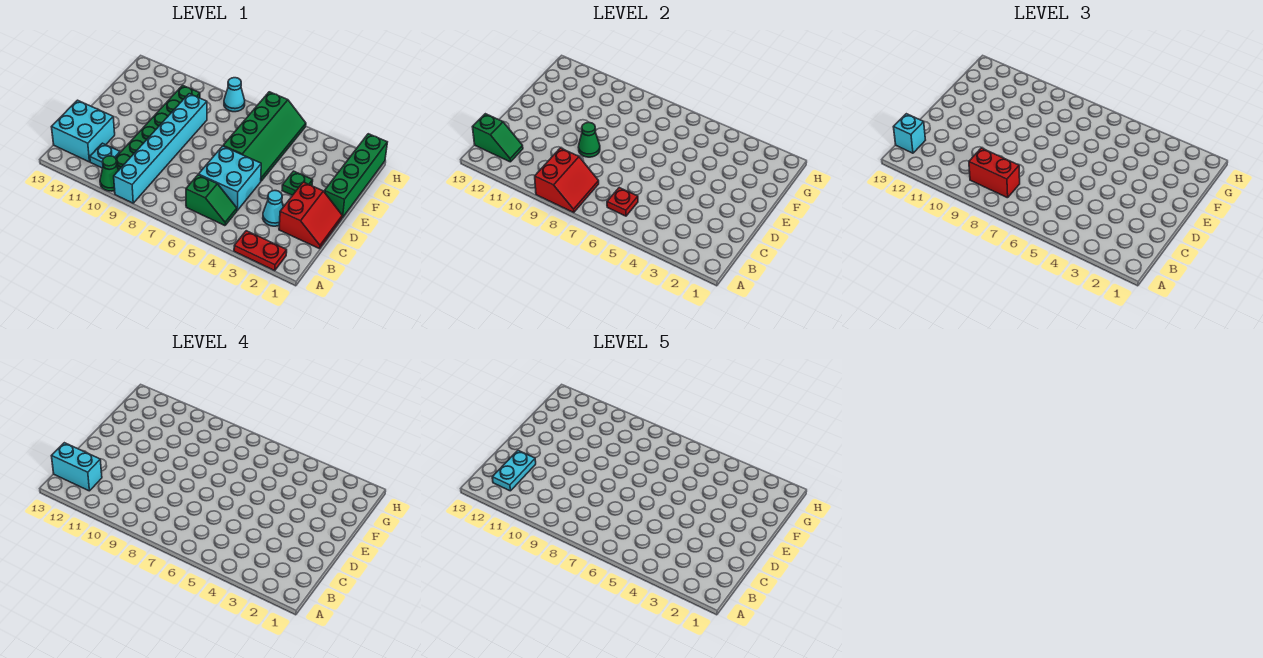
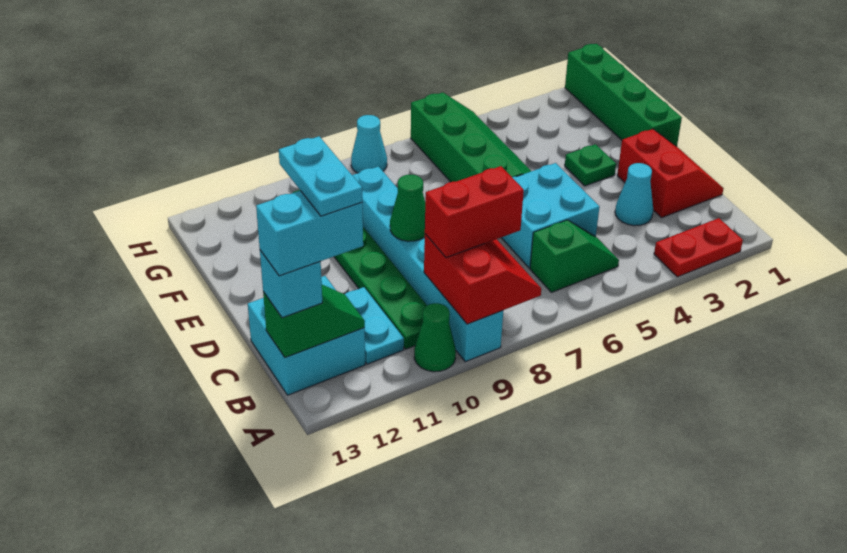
red 1x1 plate [607,188,638,216] -> none
cyan 1x1 plate [90,143,120,168] -> cyan 1x2 plate [345,287,404,364]

